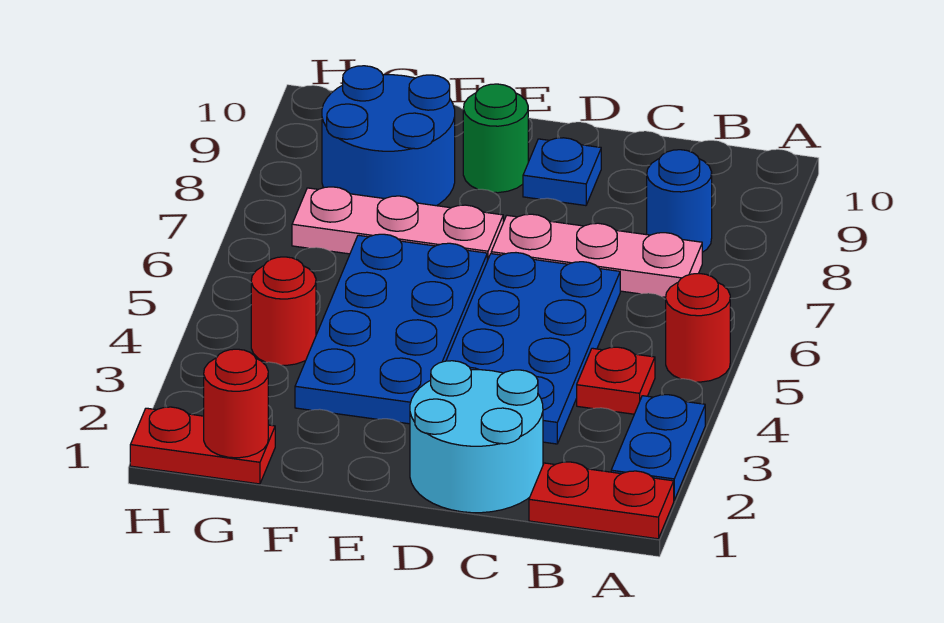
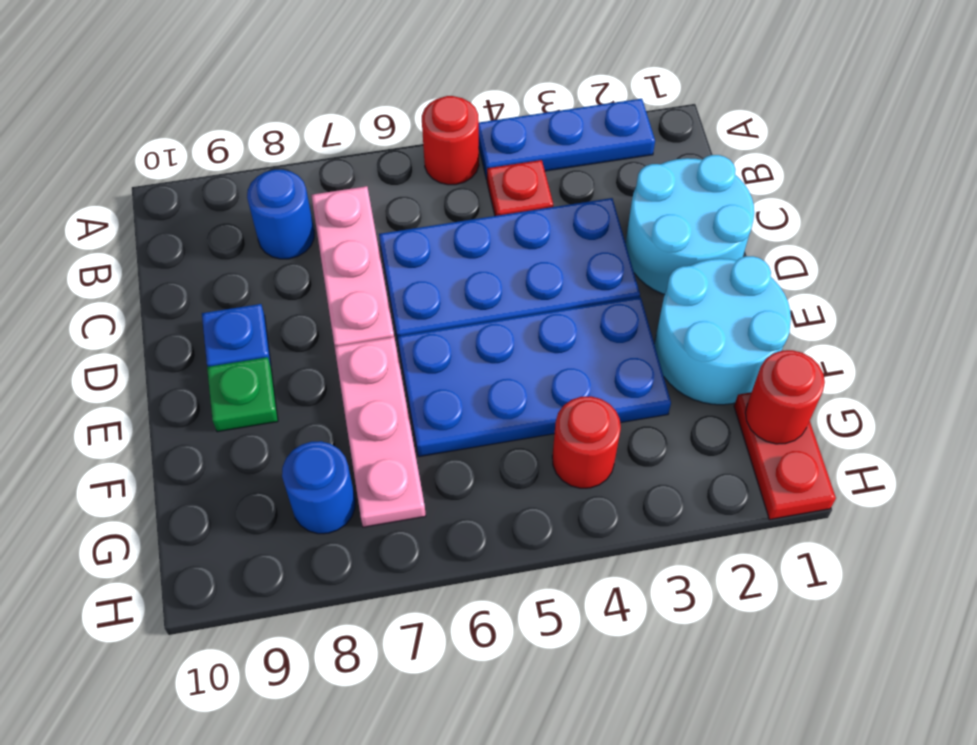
red 1x2 plate [529,462,674,539] -> none
blue 1x2 plate [611,395,705,500] -> blue 1x3 plate [479,99,655,180]
none -> cyan 2x2 round brick [654,256,791,405]
green 1x1 round brick [463,84,528,193] -> green 1x1 plate [207,357,278,432]
blue 2x2 round brick [322,66,455,206] -> blue 1x1 round brick [282,441,355,534]

